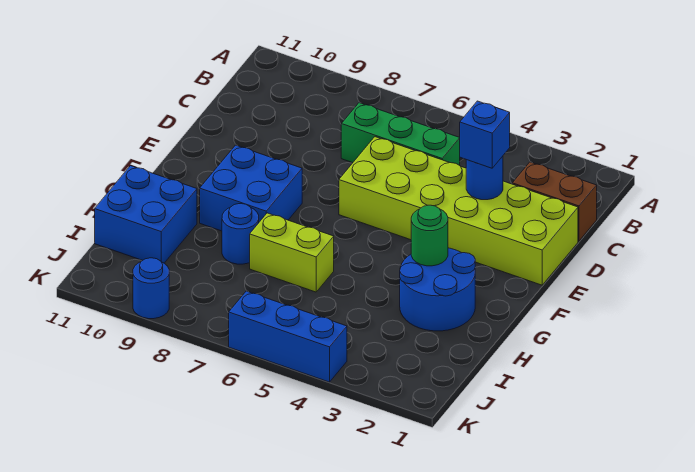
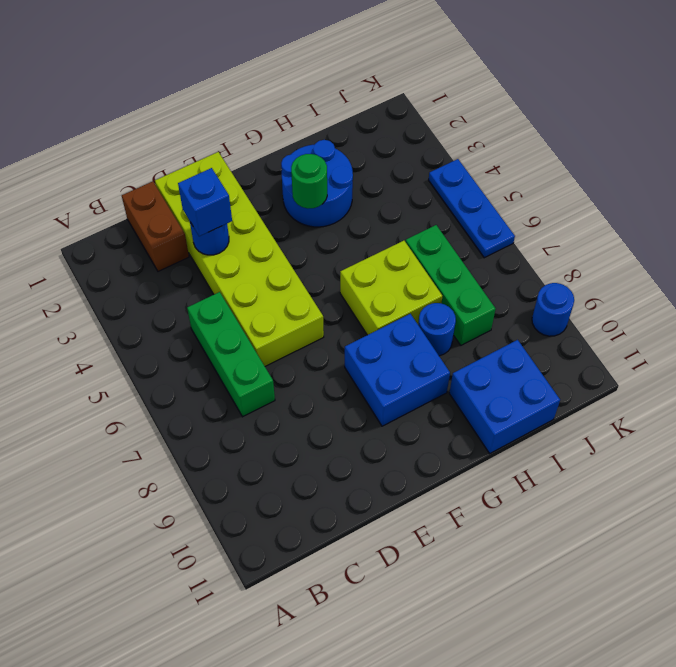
lime 1x2 brick [250,213,334,292] -> lime 2x2 brick [340,241,442,335]
none -> green 1x3 brick [406,225,495,345]
blue 1x3 brick [229,291,347,382] -> blue 1x3 plate [429,159,515,258]

